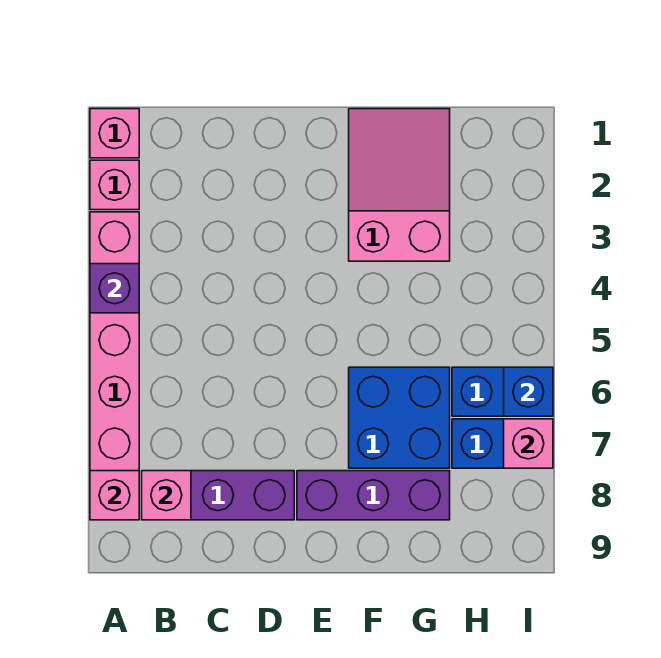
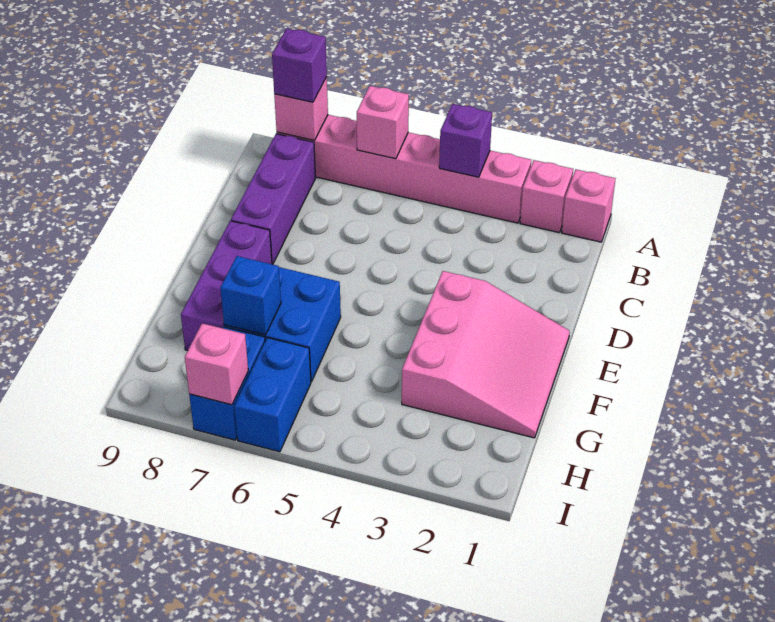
none -> purple 1x1 brick [272,28,327,102]
pink 1x1 brick [142,471,191,520] -> pink 1x1 brick moved to [357,86,409,159]
pink 2x3 slope [349,109,450,261] -> pink 3x3 slope [402,271,570,438]
blue 1x1 brick [504,367,553,416] -> blue 1x1 brick moved to [220,256,281,335]

